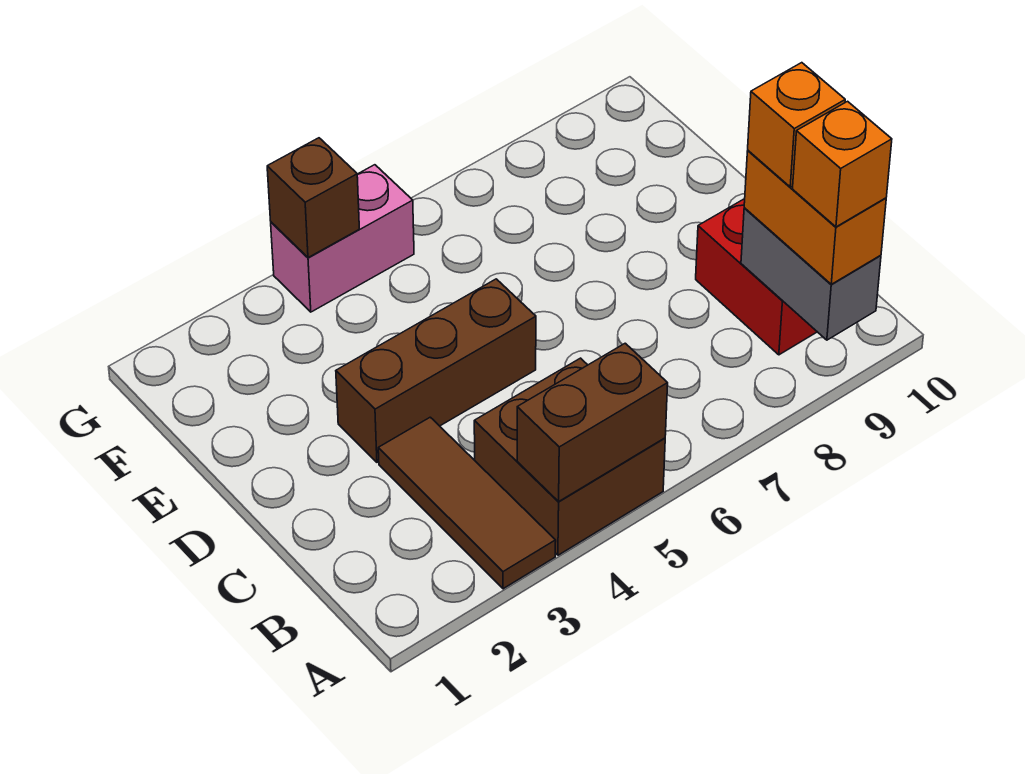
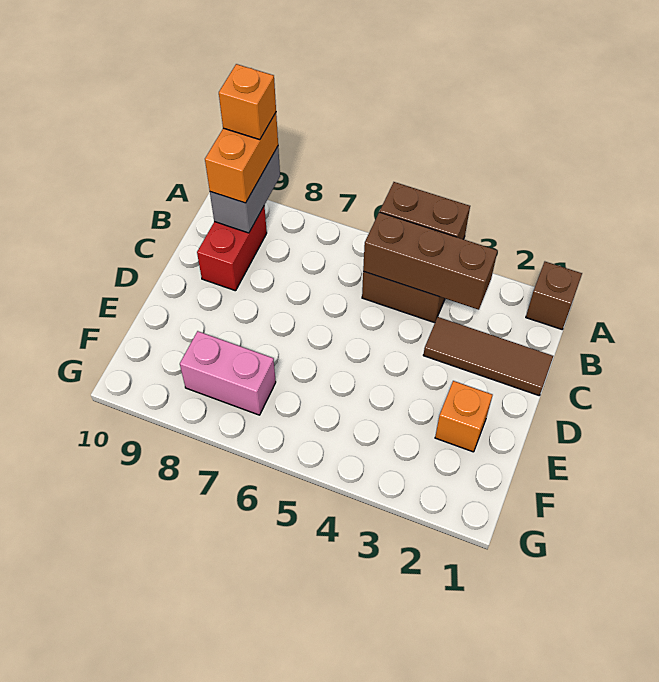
brown 1x3 tile [378,417,556,589] -> brown 1x3 tile turned to [423,317,553,396]
orange 1x1 brick [748,63,845,187] -> orange 1x1 brick moved to [435,381,492,452]
brown 1x3 brick [336,279,536,462] -> brown 1x3 brick moved to [363,212,497,310]
pink 1x2 brick [271,165,414,312] -> pink 1x2 brick moved to [180,331,276,415]
brown 1x1 brick [267,138,359,258] -> brown 1x1 brick moved to [526,262,582,329]

